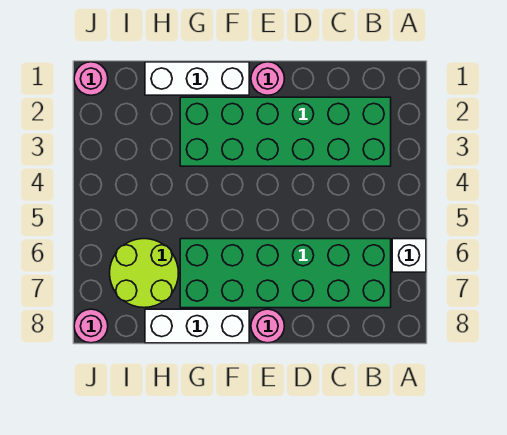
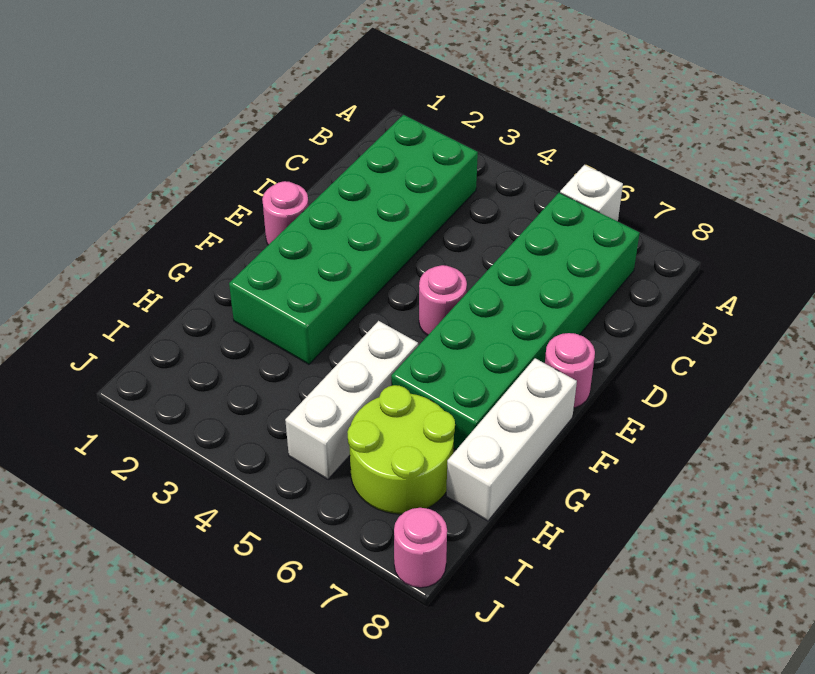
white 1x3 brick [145,62,249,95] -> white 1x3 brick moved to [285,321,418,479]
pink 1x1 round brick [74,62,108,95] -> pink 1x1 round brick moved to [419,265,467,335]

